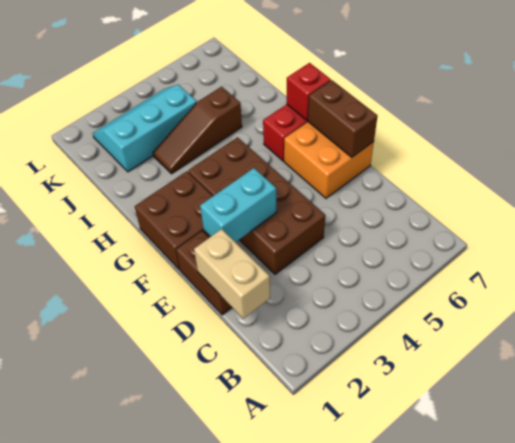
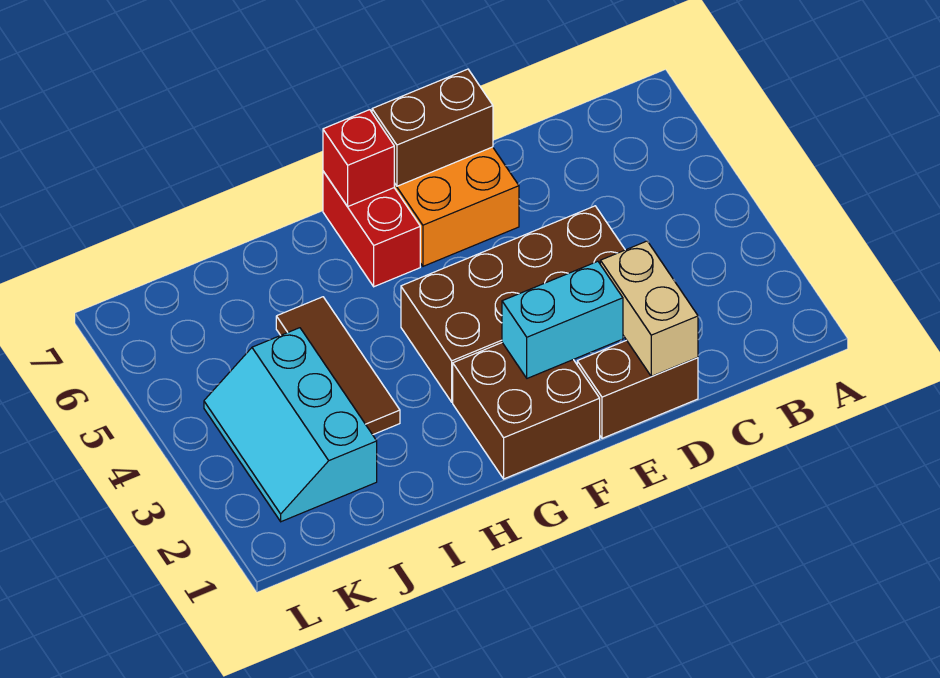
tan 1x2 brick [194,229,270,319] -> tan 1x2 brick turned to [600,241,698,376]
cyan 1x2 brick [200,168,276,242] -> cyan 1x2 brick turned to [502,261,623,378]
brown 1x3 slope [153,87,242,174] -> brown 1x3 tile [276,297,400,435]

